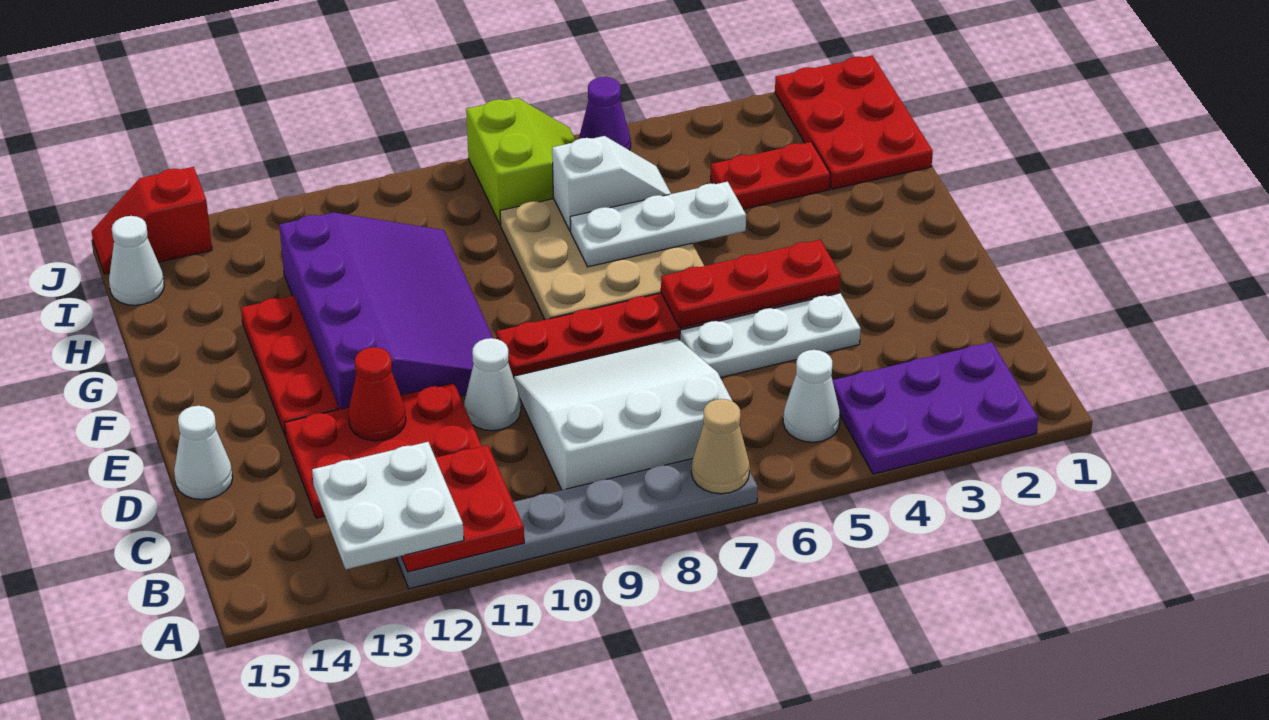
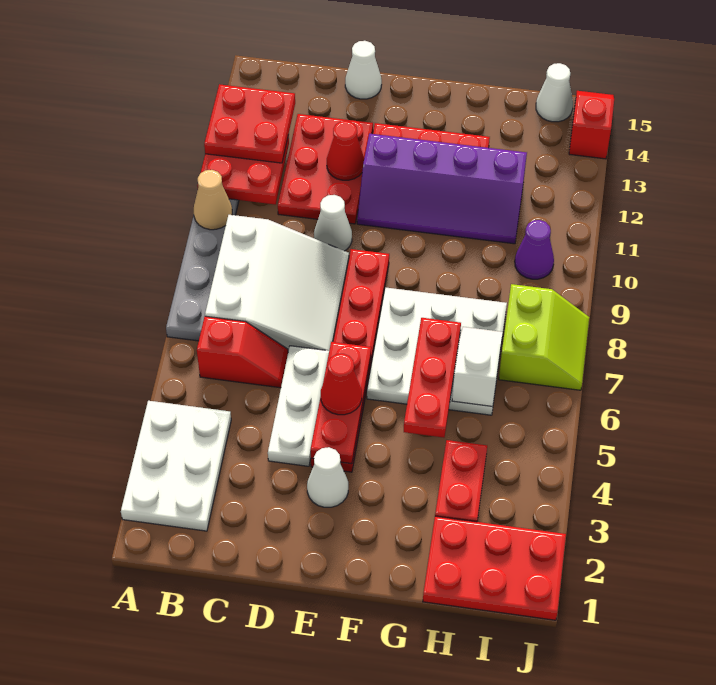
purple 2x3 plate [832,342,1038,474] -> white 2x3 plate [121,401,231,531]
tan 1x1 cone [691,399,750,494] -> tan 1x1 cone moved to [194,170,232,230]
white 2x2 plate [312,442,464,569] -> red 2x2 plate [204,84,295,163]
white 1x1 cone [783,350,840,442] -> white 1x1 cone moved to [307,447,348,507]
none -> red 1x2 slope [197,316,288,388]
none -> red 1x1 cone [321,354,362,415]
purple 3x4 slope [279,212,494,410] -> purple 2x4 slope [357,134,527,244]
tan 3x3 plate [500,199,704,320] -> white 3x3 plate [367,288,507,415]
white 1x3 plate [570,182,746,267] -> red 1x3 plate [404,318,461,438]
white 1x2 slope [552,136,671,231] -> white 1x2 slope turned to [452,327,503,406]
lime 2x2 slope [466,98,576,225] -> lime 2x2 slope turned to [499,284,589,390]
purple 1x1 cone [579,77,631,150] -> purple 1x1 cone moved to [515,220,554,279]

